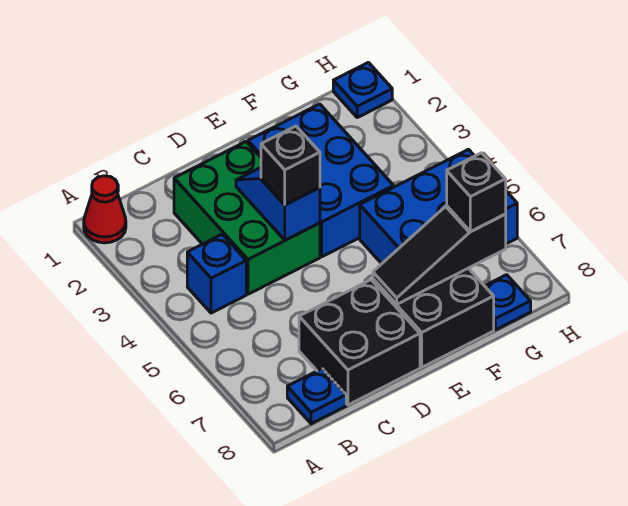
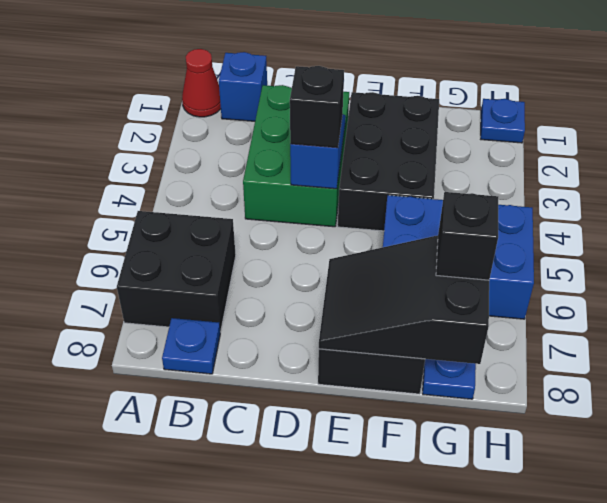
blue 1x1 brick [187,234,246,313] -> blue 1x1 brick moved to [219,52,267,121]
black 2x2 brick [299,280,420,405] -> black 2x2 brick moved to [117,211,236,332]
blue 2x3 brick [248,104,394,257] -> black 2x3 brick [338,92,439,231]
black 1x3 slope [373,206,506,304] -> black 2x3 slope [319,236,489,364]

